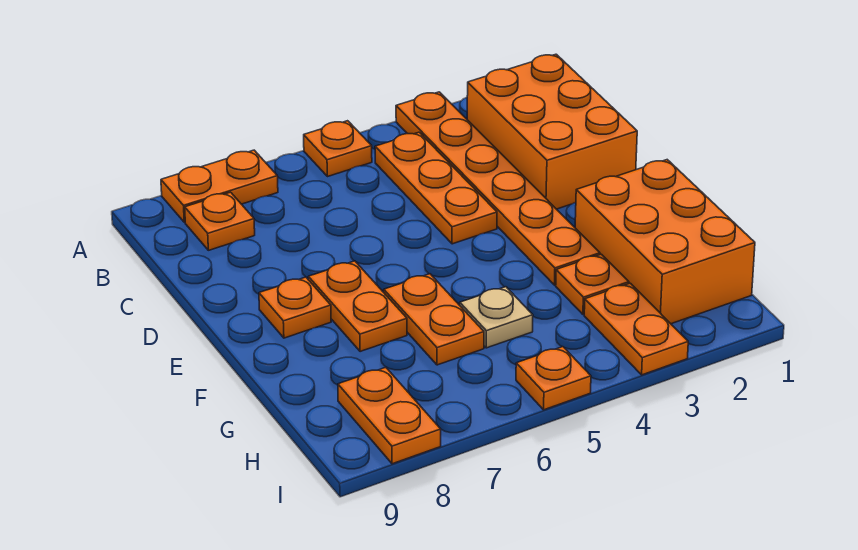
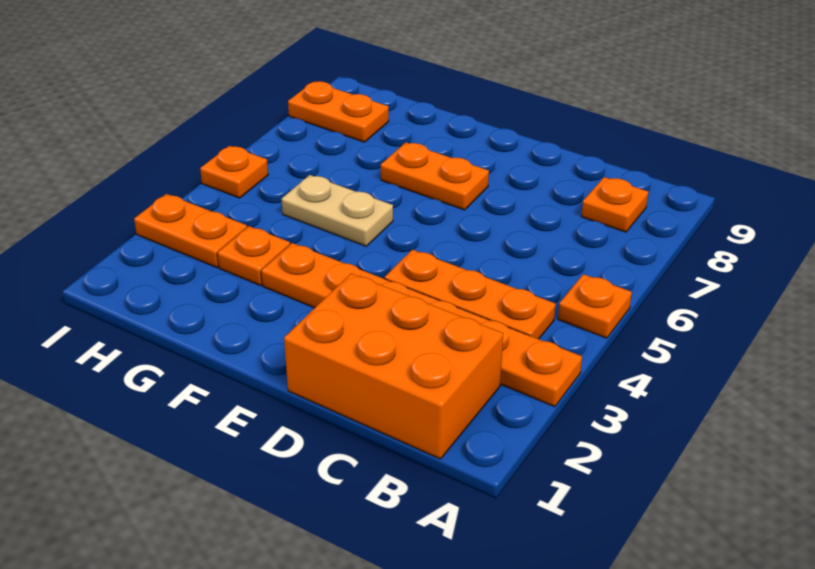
orange 1x2 plate [161,150,278,222] -> none
orange 1x1 plate [259,277,331,338] -> none
orange 2x3 brick [575,160,755,324] -> none
orange 1x2 plate [384,274,484,365] -> none
tan 1x1 plate [460,287,533,348] -> tan 1x2 plate [282,175,393,246]

